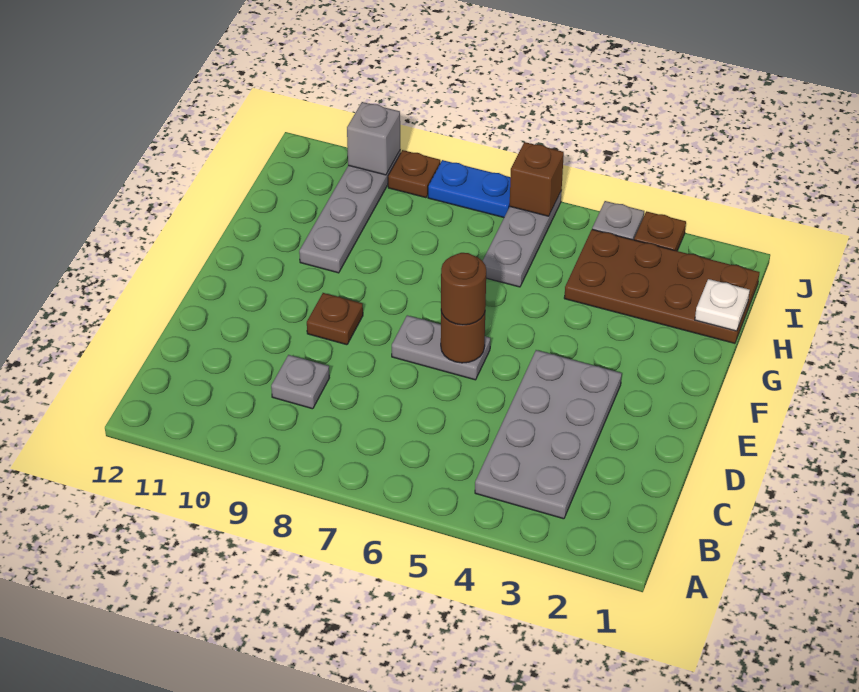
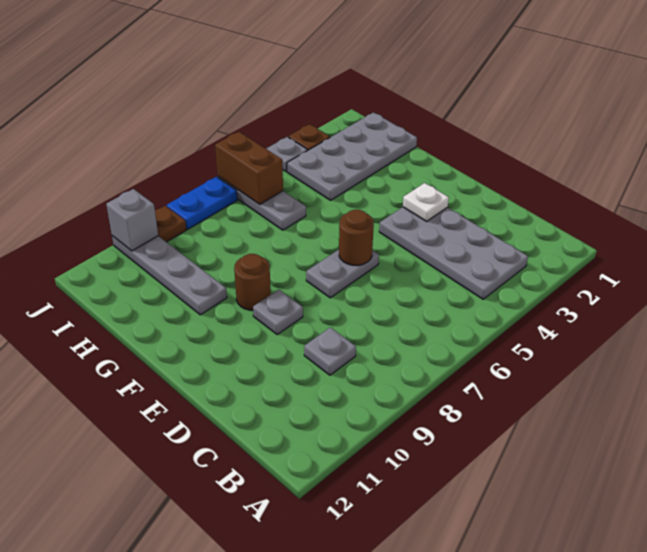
brown 1x1 round brick [441,253,486,325] -> brown 1x1 round brick moved to [234,254,271,310]
brown 1x1 plate [307,293,363,345] -> grey 1x1 plate [253,290,303,334]
brown 2x4 plate [564,229,760,343] -> grey 2x4 plate [287,112,417,200]
white 1x1 plate [695,279,750,331] -> white 1x1 plate moved to [403,183,449,221]
brown 1x1 brick [510,142,564,216] -> brown 1x2 brick [215,132,283,204]

